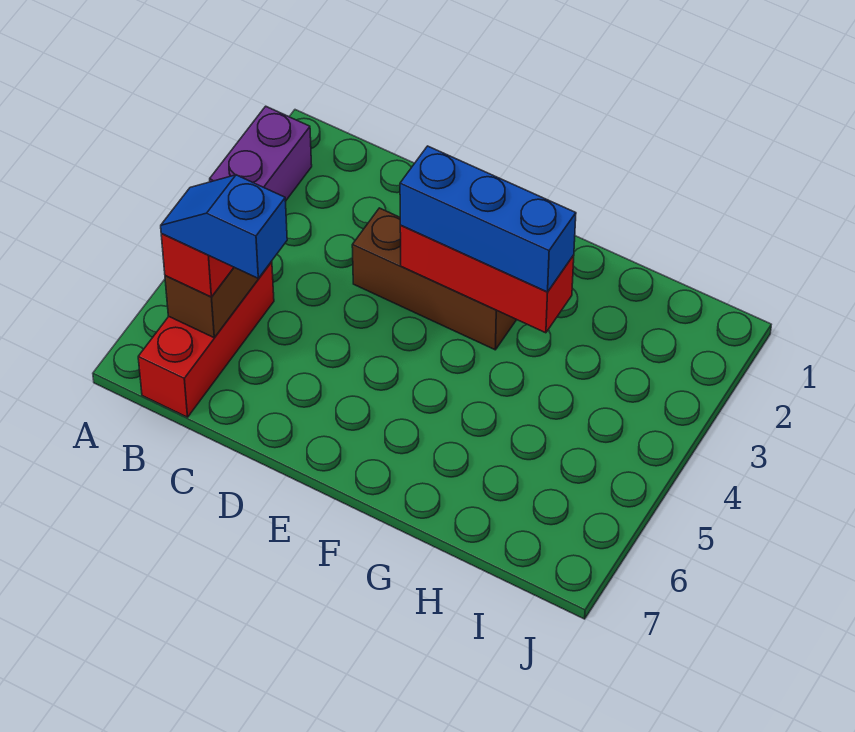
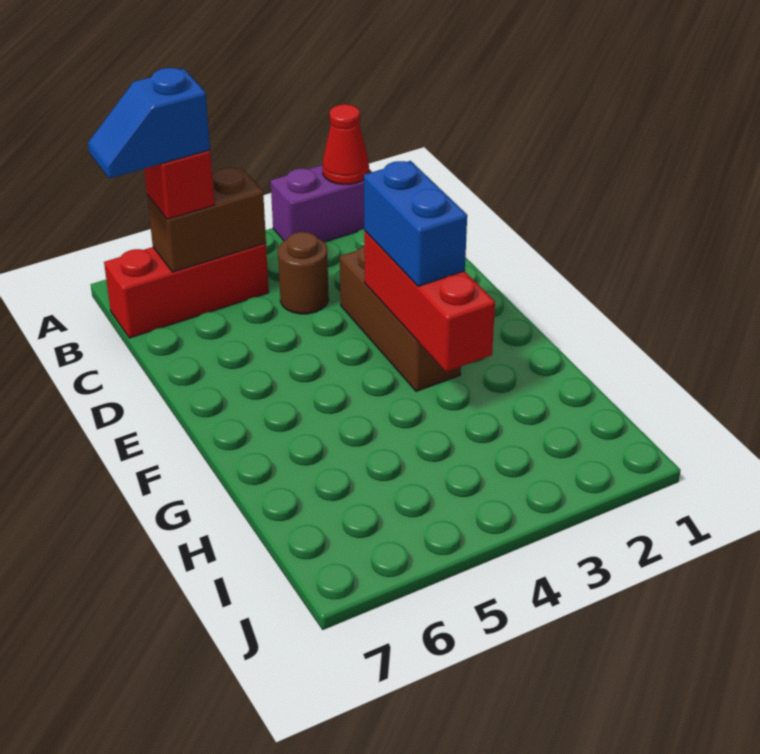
none -> red 1x1 cone [323,104,369,185]
blue 1x2 slope [161,175,287,278] -> blue 1x2 slope turned to [88,68,210,179]
none -> brown 1x1 round brick [278,232,329,314]
blue 1x3 brick [400,146,576,292] -> blue 1x2 brick [364,161,467,286]

